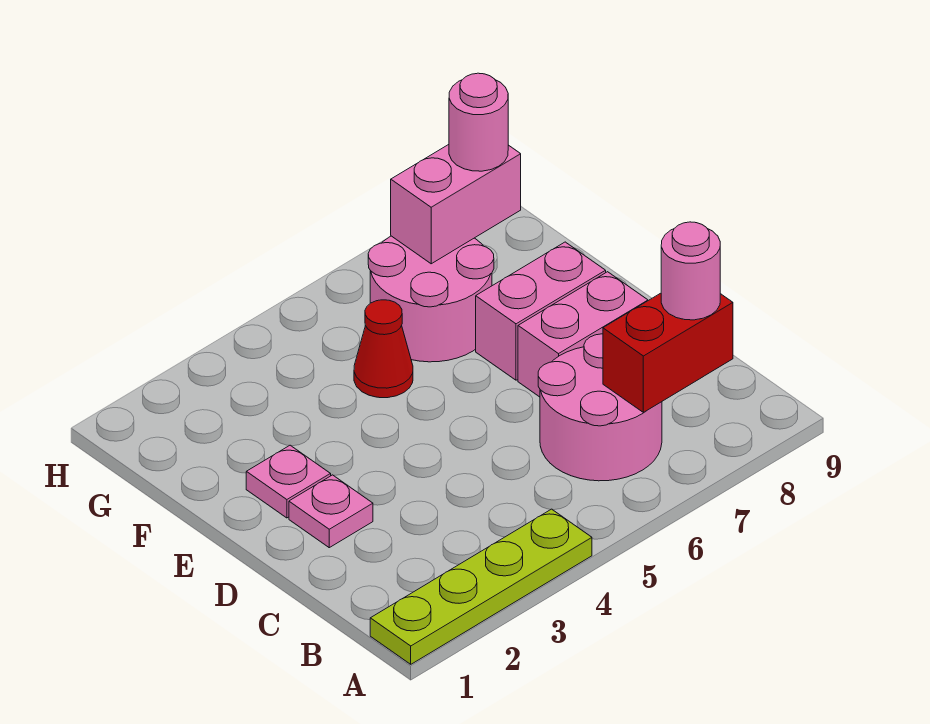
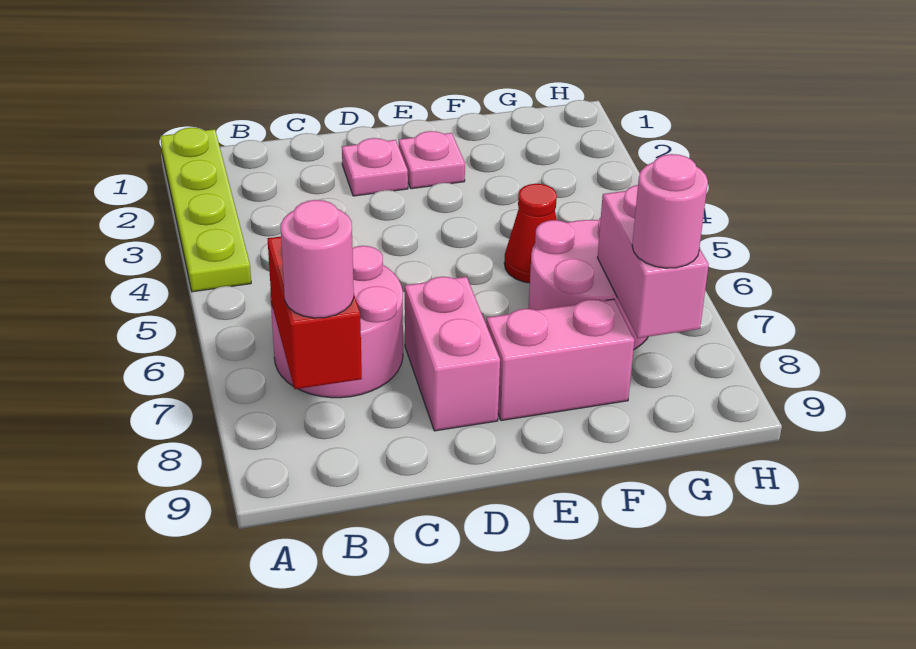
pink 1x2 brick [476,242,606,380] -> pink 1x2 brick turned to [486,299,634,421]

